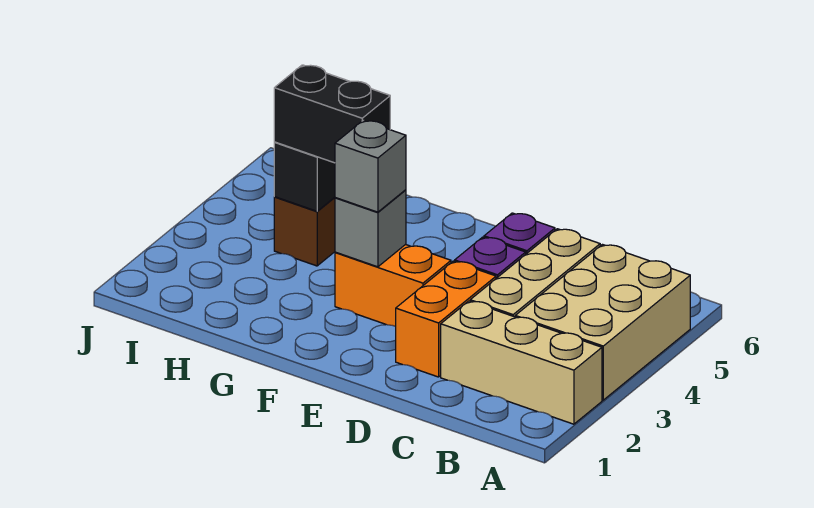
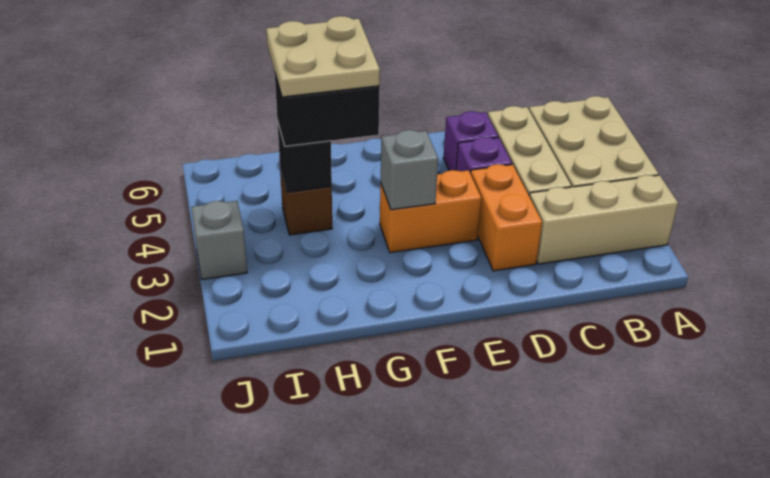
grey 1x1 brick [335,120,406,212] -> grey 1x1 brick moved to [191,201,247,280]
none -> tan 2x2 plate [266,16,380,97]

